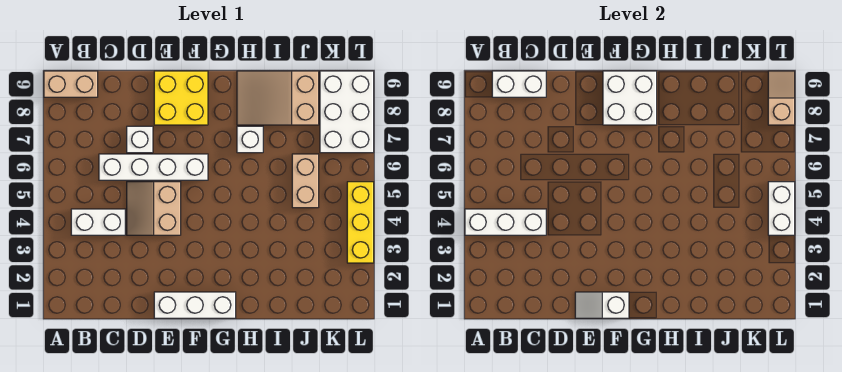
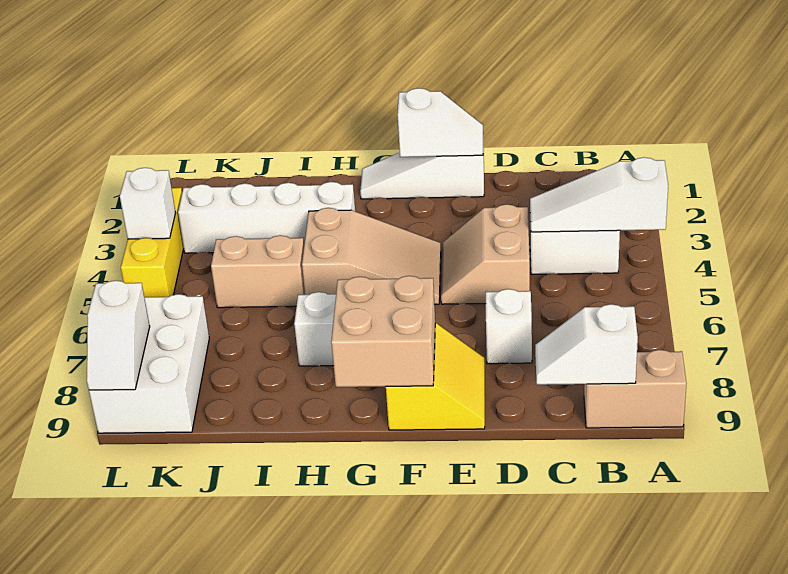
white 1x3 brick [465,209,546,235] -> white 1x3 slope [530,157,668,232]
white 1x2 brick [492,71,546,97] -> white 1x2 slope [535,304,638,385]
white 1x4 brick [99,154,208,180] -> white 1x4 brick moved to [178,182,355,253]
tan 2x2 slope [127,182,181,235] -> tan 2x2 slope turned to [441,204,530,304]
white 1x3 brick [154,292,236,318] -> white 1x3 slope [360,149,484,199]
yellow 2x2 brick [154,71,208,125] -> yellow 2x2 slope [386,323,485,430]
white 2x2 brick [603,71,657,125] -> tan 2x2 brick [331,276,435,387]
tan 2x3 slope [237,71,319,125] -> tan 2x3 slope moved to [302,208,441,304]
tan 1x2 brick [292,154,319,208] -> tan 1x2 brick turned to [211,235,305,308]
white 1x2 brick [768,182,795,235] -> white 1x1 brick [120,168,176,239]
tan 1x2 slope [768,71,795,125] -> white 1x2 slope [87,280,150,390]

